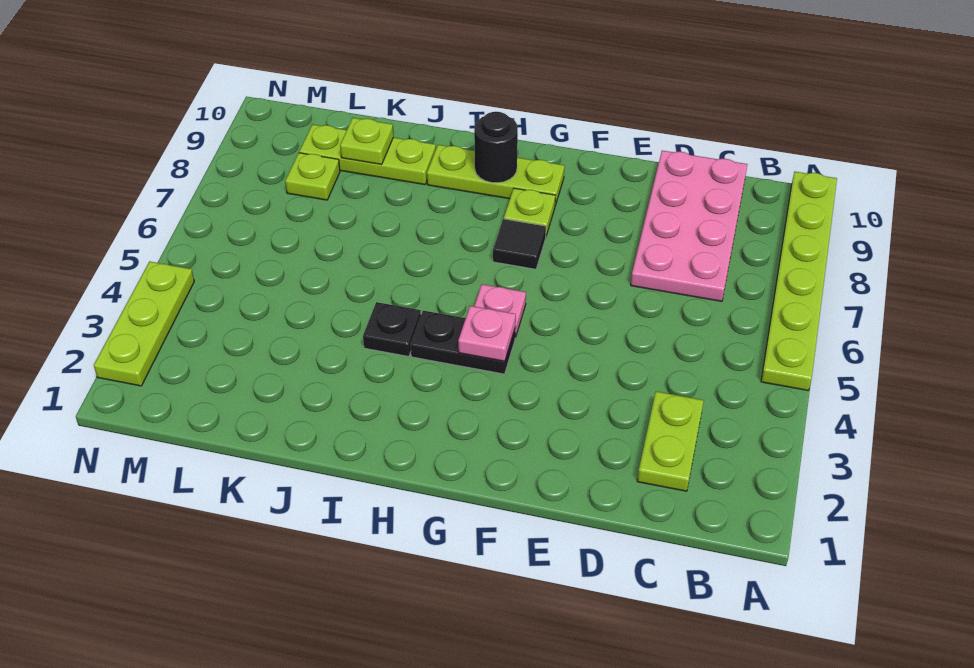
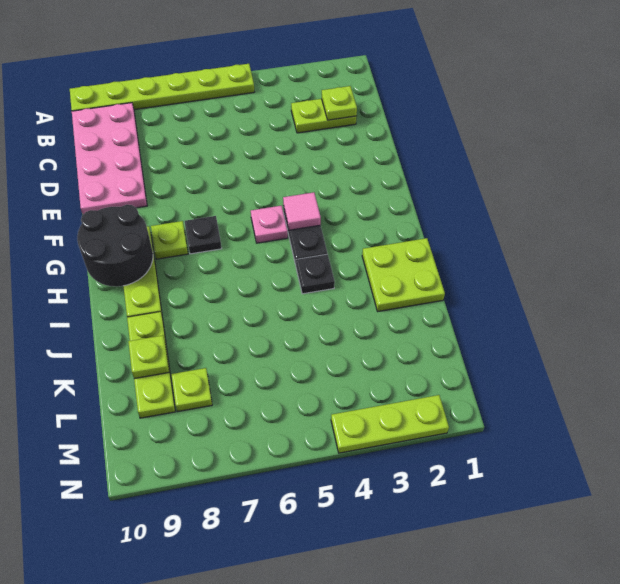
none -> lime 1x1 plate [322,86,357,120]
pink 2x4 plate [631,151,747,301] -> pink 2x4 plate turned to [72,103,147,214]
pink 1x1 plate [458,306,516,361] -> pink 1x1 tile [283,192,321,230]
black 1x1 tile [493,219,546,269] -> black 1x1 plate [185,216,222,254]
black 1x1 round brick [474,112,518,183] -> black 2x2 round brick [77,205,153,287]
none -> lime 2x2 plate [362,238,445,311]

